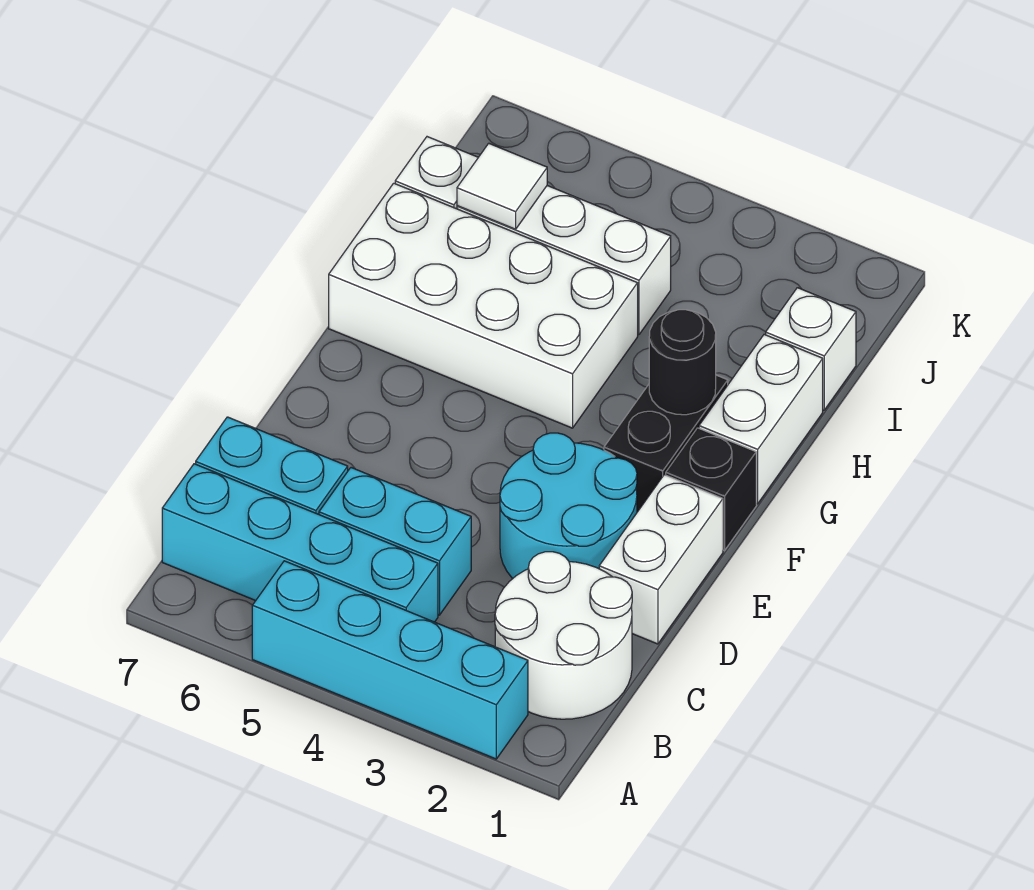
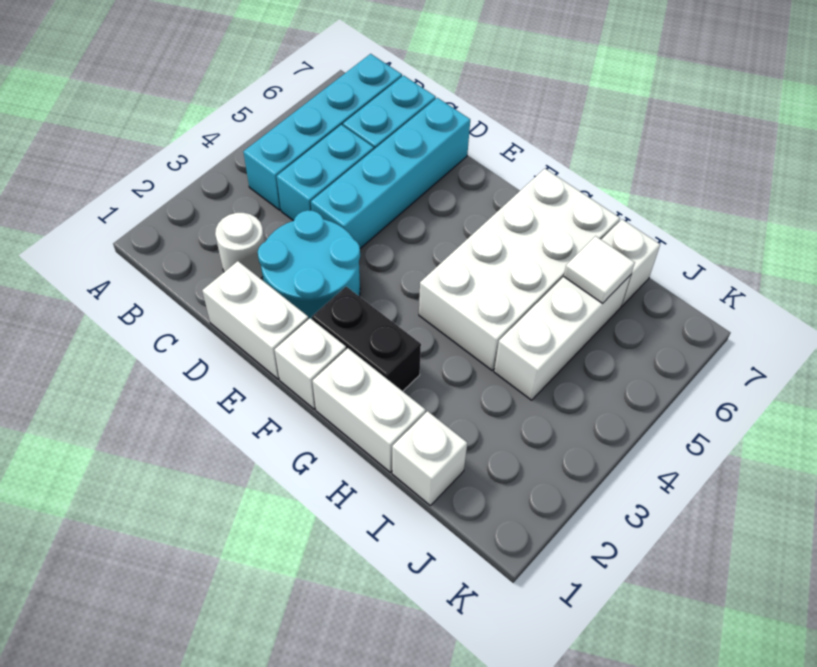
cyan 1x4 brick [252,561,528,759] -> cyan 1x4 brick moved to [311,98,470,249]
white 2x2 round brick [495,552,632,719] -> white 1x1 round brick [215,213,265,279]
black 1x1 brick [666,428,756,551] -> white 1x1 brick [275,318,346,409]
black 1x1 round brick [649,310,716,415] -> none

